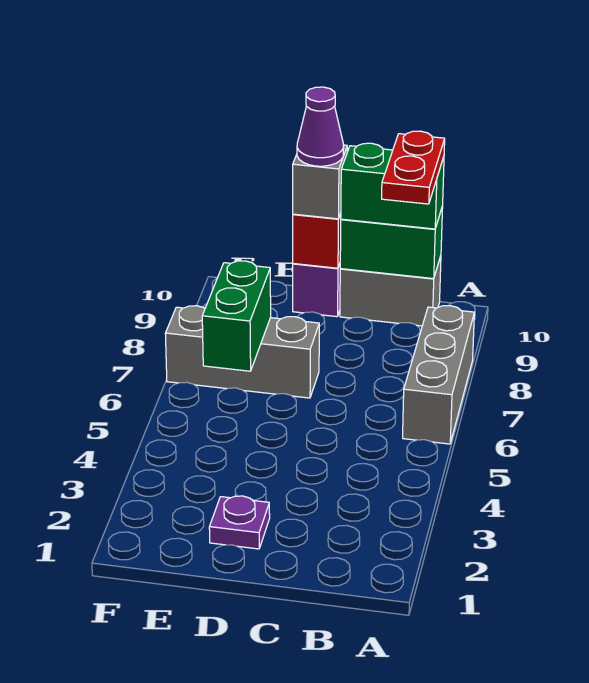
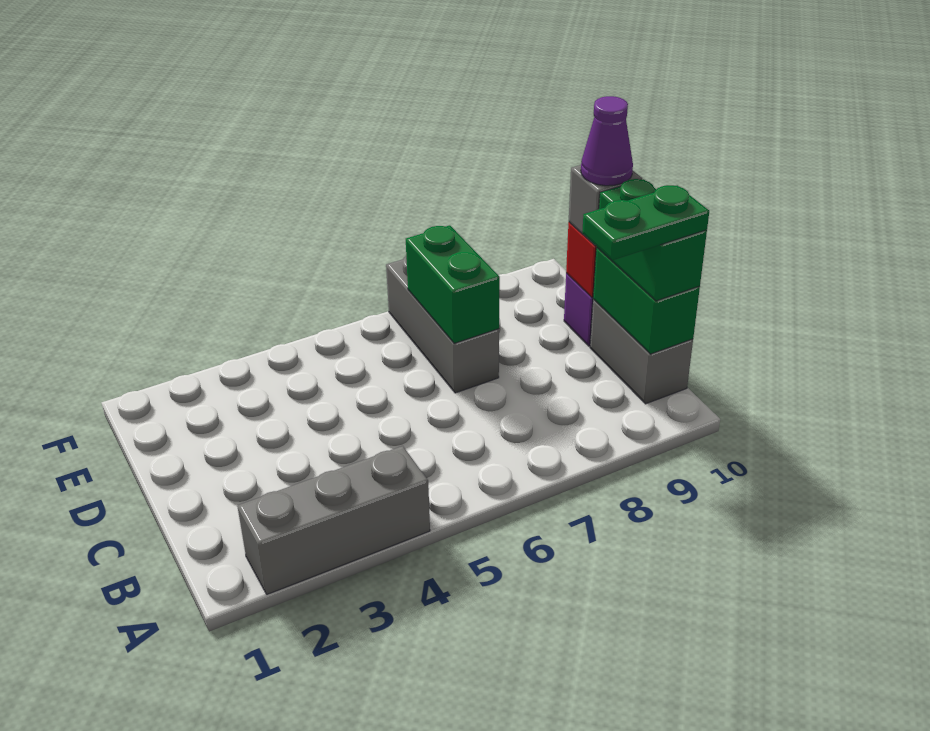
grey 1x3 brick [403,306,474,444] -> grey 1x3 brick moved to [237,446,430,594]
red 1x2 plate [382,131,445,204] -> green 1x2 plate [582,185,709,260]
purple 1x1 plate [209,496,270,549] -> none
green 1x2 brick [202,261,271,371] -> green 1x2 brick turned to [406,225,500,343]

